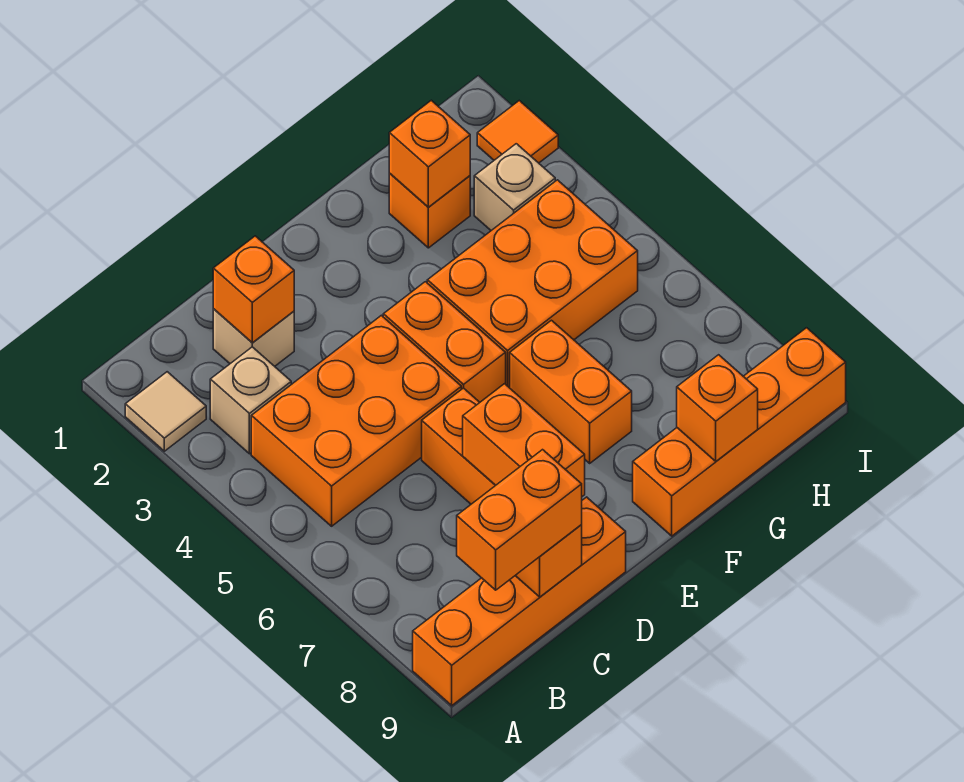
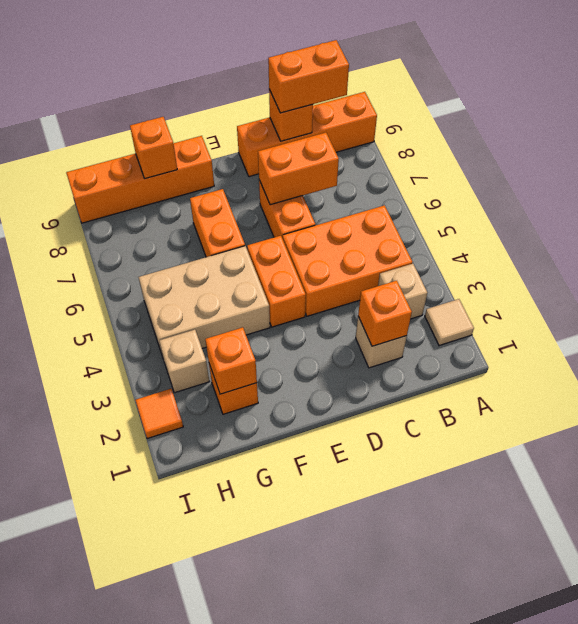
orange 1x2 brick [463,384,585,496] -> orange 1x2 brick turned to [258,133,339,205]
orange 2x3 brick [427,180,638,388] -> tan 2x3 brick [139,246,270,357]

